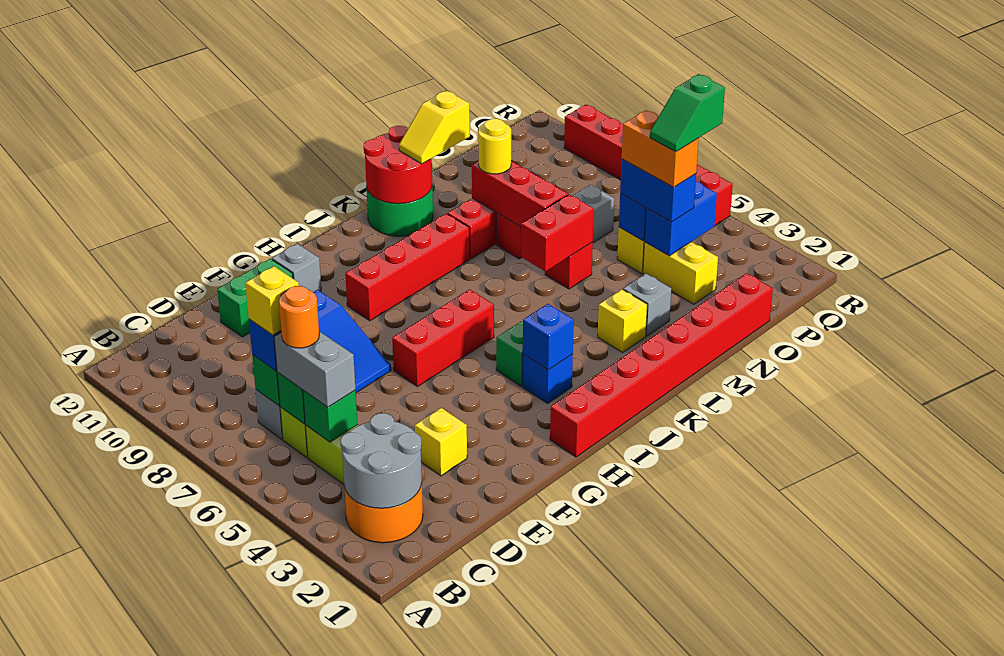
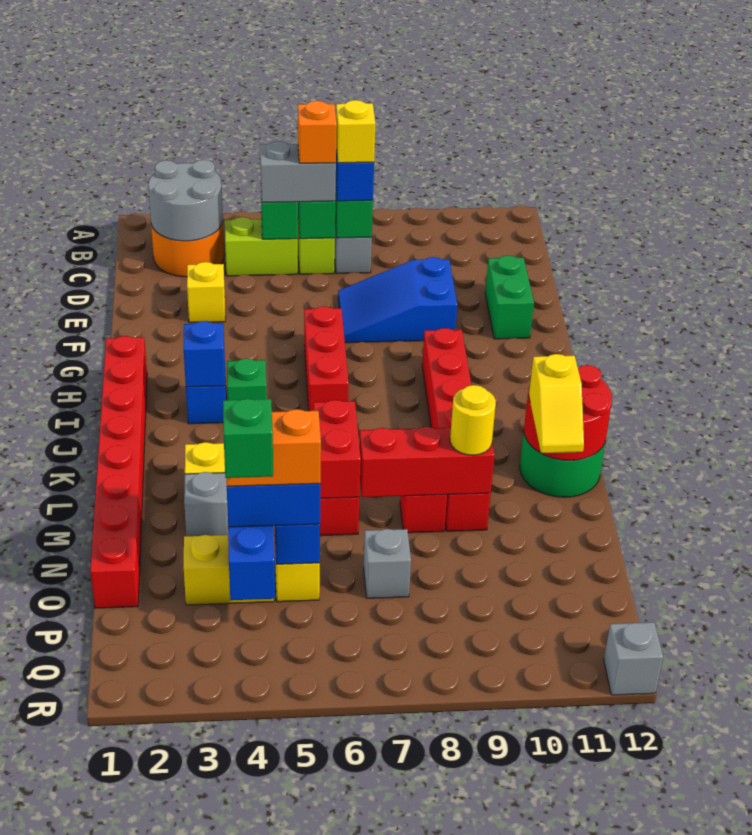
orange 1x1 round brick [279,286,319,348] -> orange 1x1 brick [298,101,337,163]
grey 1x1 brick [272,244,321,292] -> grey 1x1 brick moved to [604,622,663,695]
yellow 1x2 slope [399,90,470,164] -> yellow 1x2 slope turned to [529,354,584,453]
red 1x6 brick [564,105,733,226] -> none

